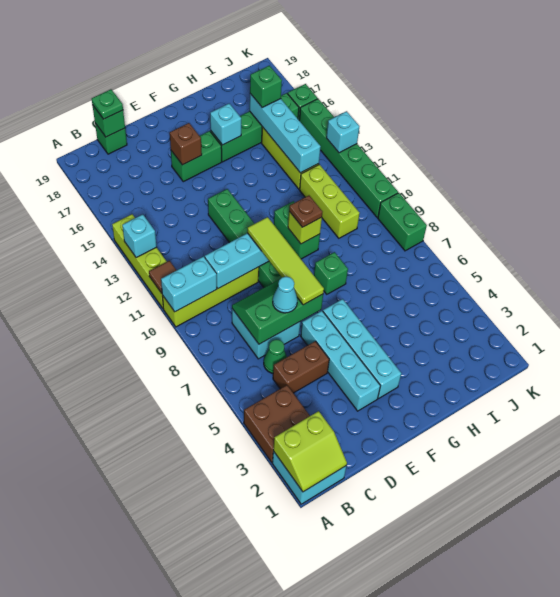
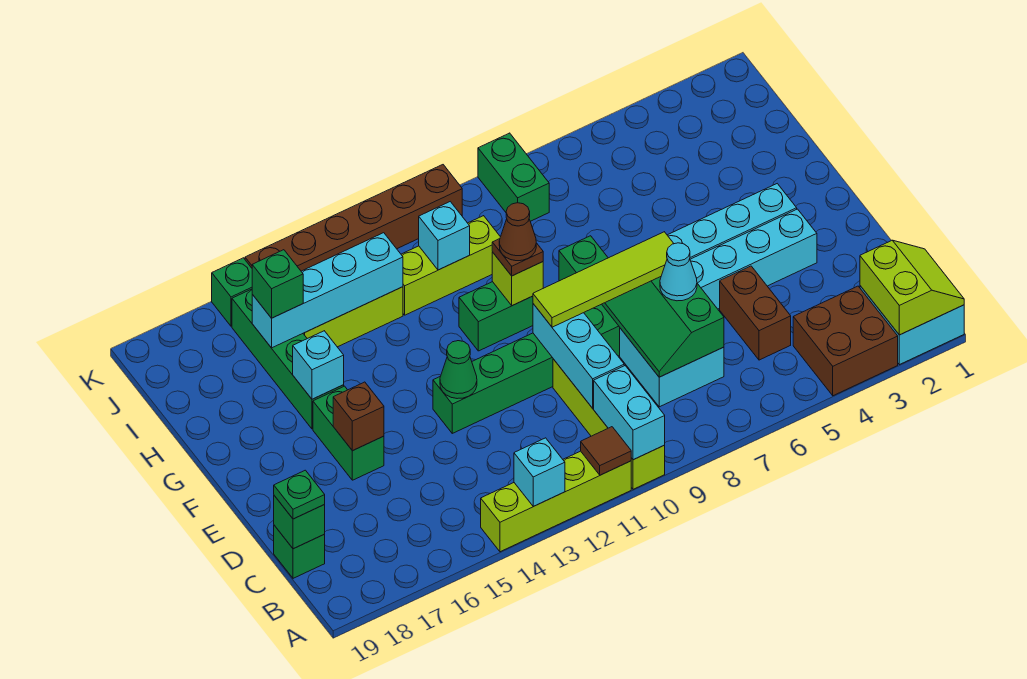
green 1x1 cone [264,339,287,373] -> green 1x1 cone moved to [440,341,477,399]
none -> brown 1x1 cone [499,203,536,261]
green 1x2 brick [378,193,427,251] -> green 1x2 brick turned to [478,133,549,221]
green 1x6 brick [299,99,398,217] -> brown 1x6 brick [245,165,462,271]
cyan 1x1 brick [326,111,359,153] -> cyan 1x1 brick moved to [419,202,470,270]

